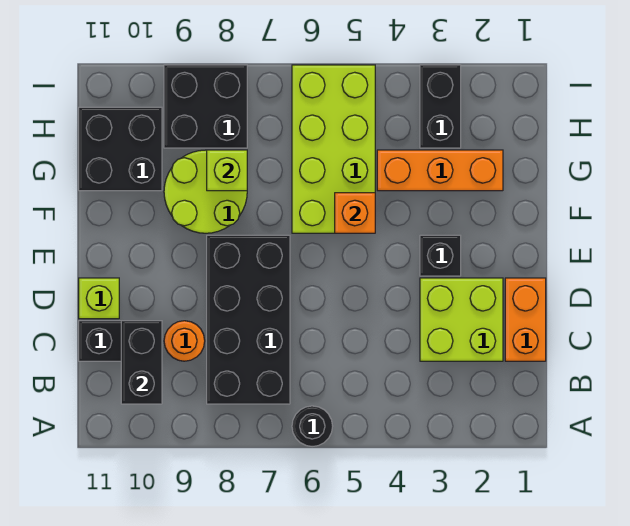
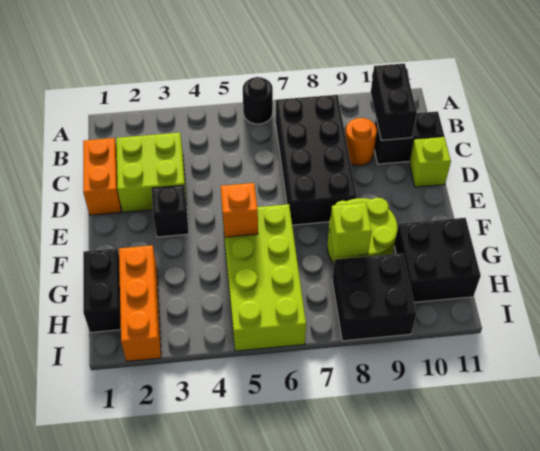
orange 1x3 brick [377,150,503,191] -> orange 1x3 brick turned to [119,245,161,361]
black 1x2 brick [420,65,461,148] -> black 1x2 brick moved to [83,249,121,333]

